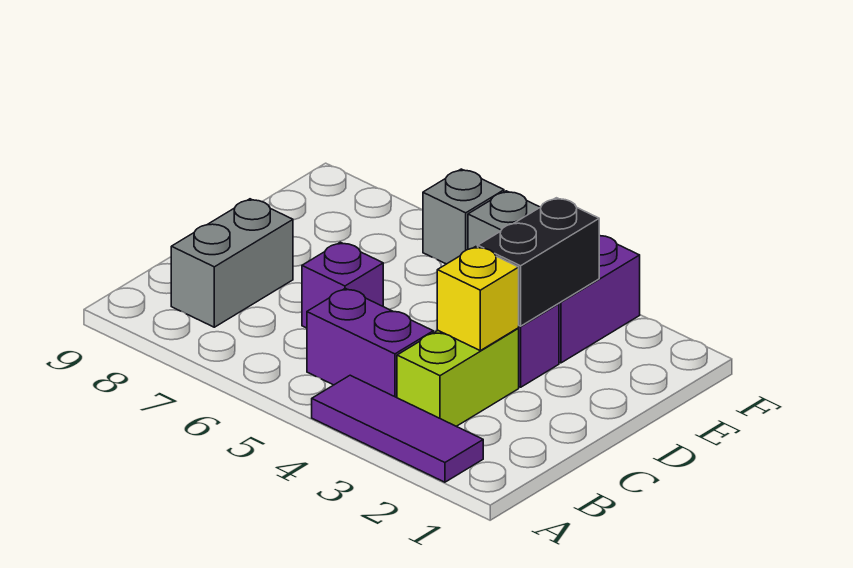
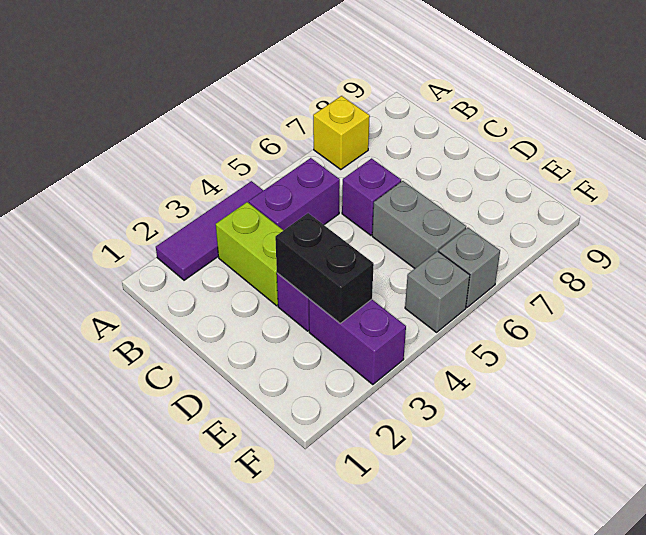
grey 1x2 brick [171,199,293,327] -> grey 1x2 brick moved to [372,181,466,268]
yellow 1x1 brick [437,247,519,351] -> yellow 1x1 brick moved to [313,96,370,170]

